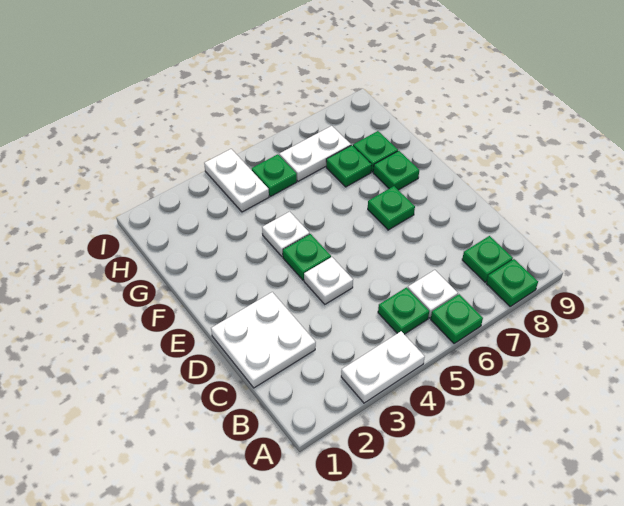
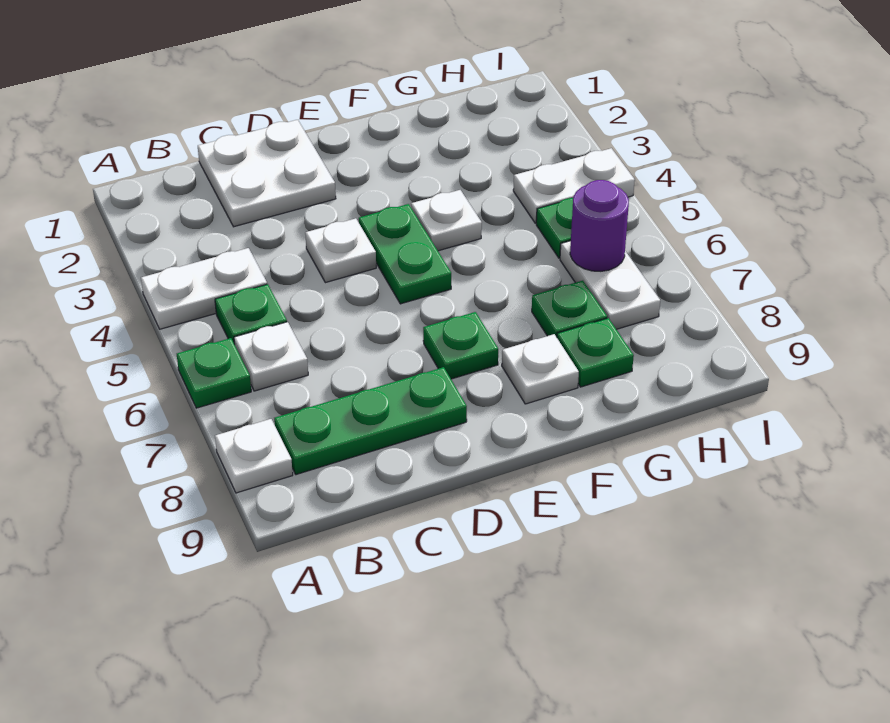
white 1x2 plate [341,331,425,403] -> white 1x2 plate turned to [141,248,267,329]
green 1x1 plate [486,259,538,306] -> white 1x1 plate [215,419,293,493]
green 1x1 plate [462,236,513,282] -> green 1x3 plate [274,367,467,475]
green 1x1 plate [283,234,331,280] -> green 1x2 plate [359,204,451,304]
green 1x1 plate [373,151,419,190] -> white 1x1 plate [502,334,579,404]
none -> purple 1x1 round brick [570,180,629,271]

